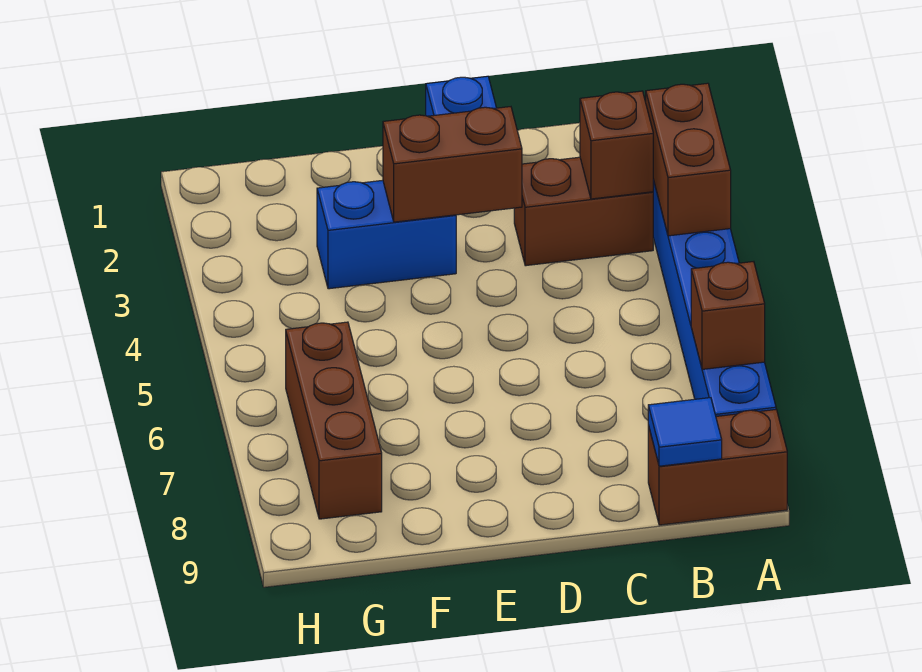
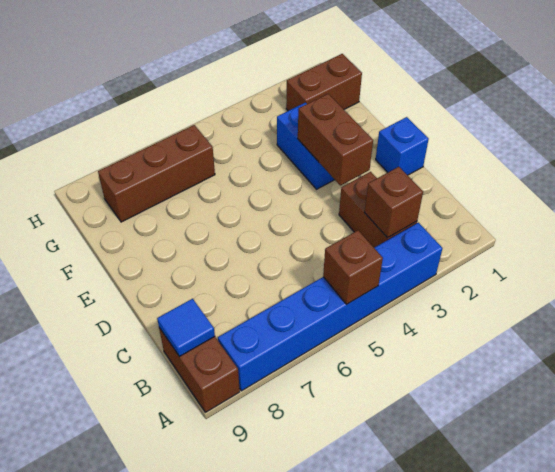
brown 1x2 brick [646,83,731,236] -> brown 1x2 brick moved to [286,54,362,111]
brown 1x1 brick [691,262,765,369] -> brown 1x1 brick moved to [323,230,383,304]

